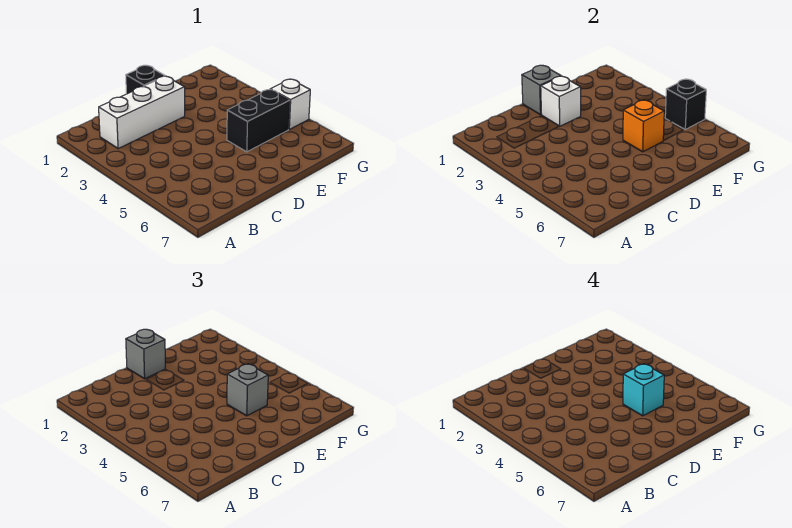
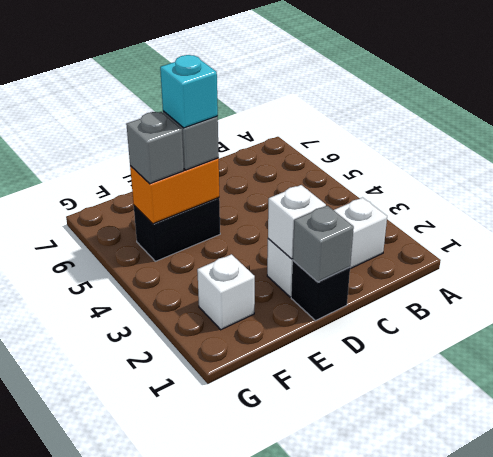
grey 1x1 brick [126,329,165,379] -> grey 1x1 brick moved to [126,112,184,184]
orange 1x1 brick [623,100,664,152] -> orange 1x2 brick [130,158,219,224]
white 1x1 brick [270,79,310,129] -> white 1x1 brick moved to [197,254,255,330]
black 1x1 brick [665,79,706,129] -> none

